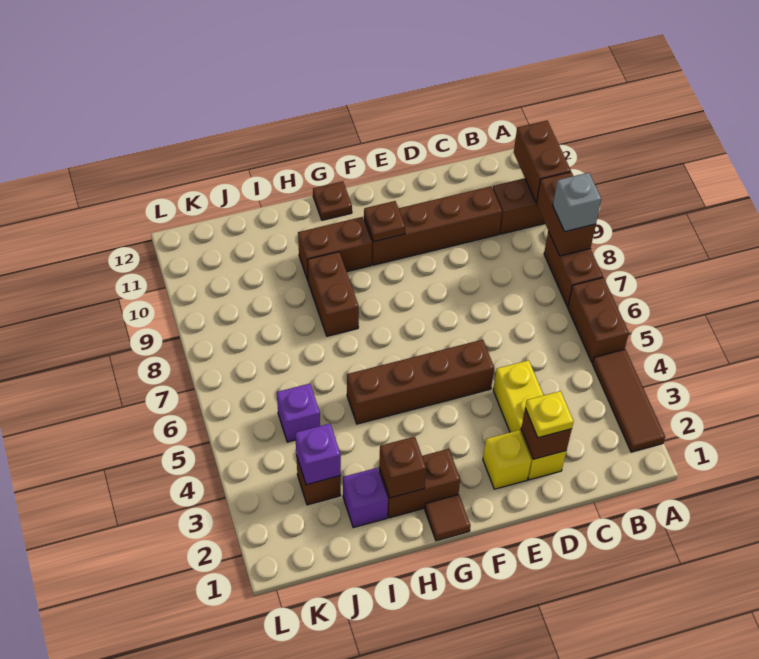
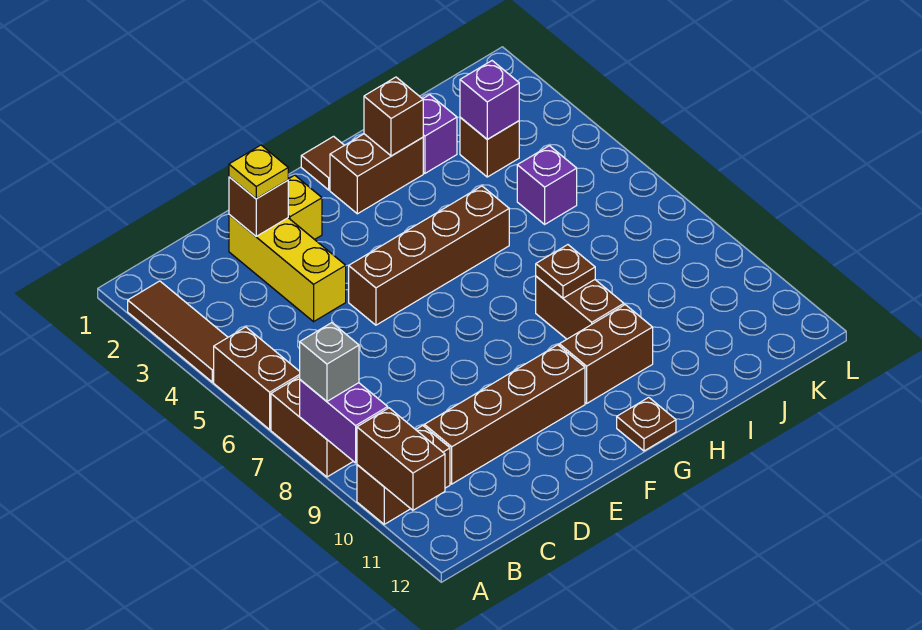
brown 1x2 brick [537,172,596,256] -> purple 1x2 brick [300,380,388,463]
brown 1x1 plate [364,201,405,242] -> brown 1x1 plate moved to [536,245,595,298]

